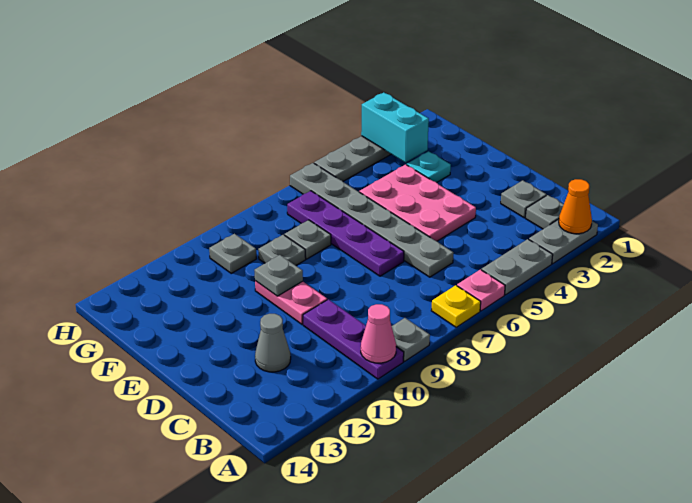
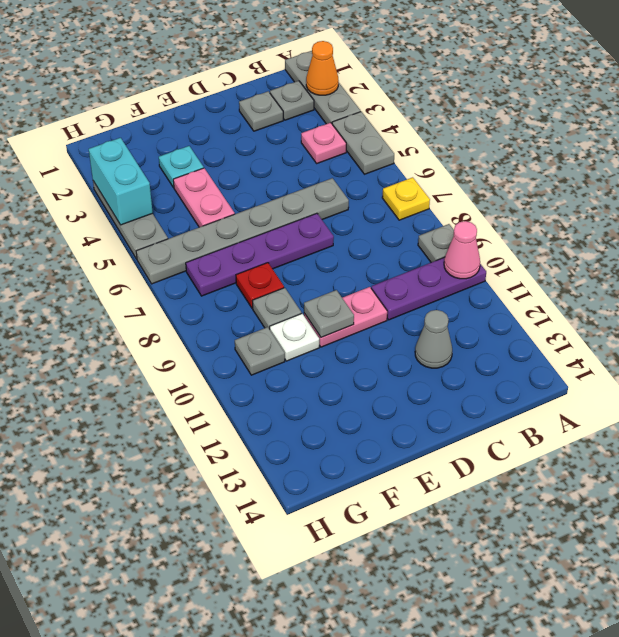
grey 1x2 plate [529,219,598,264] -> grey 1x3 plate [285,51,361,124]
pink 1x1 plate [457,270,505,311] -> pink 1x1 plate moved to [301,123,346,163]
pink 2x3 plate [359,164,476,241] -> pink 1x2 plate [173,168,235,227]
grey 1x1 plate [285,220,331,259] -> red 1x1 plate [236,263,284,308]
none -> white 1x1 plate [270,314,319,361]
cyan 1x2 brick [361,92,429,162] -> cyan 1x2 brick turned to [89,138,153,225]

